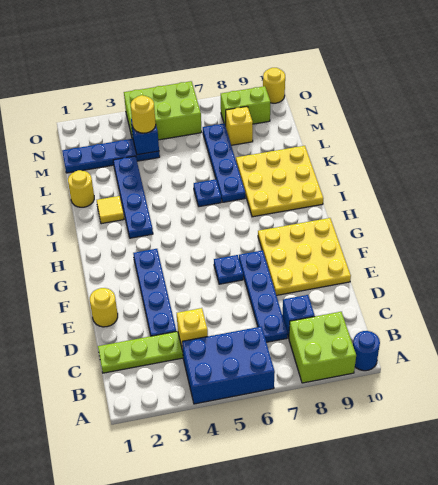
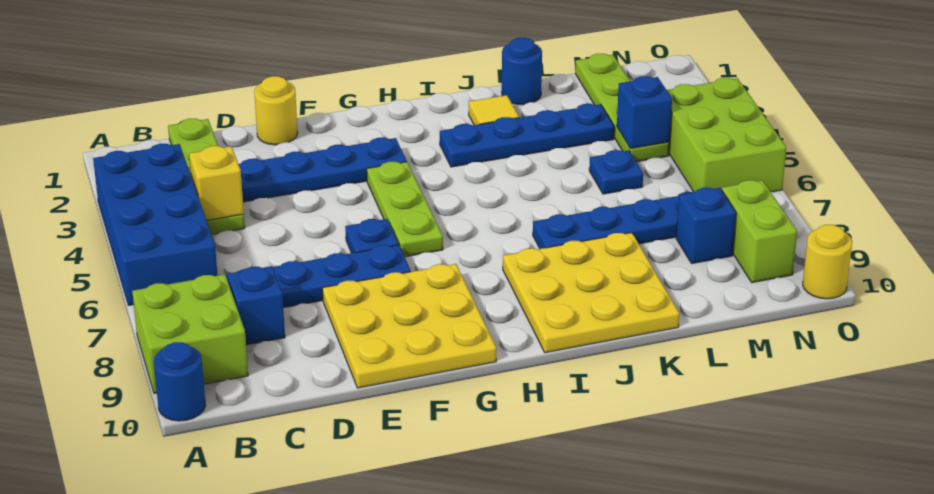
blue 2x3 brick [182,326,275,404] -> blue 2x4 brick [93,144,218,305]
none -> lime 1x3 plate [367,162,443,257]
blue 1x1 plate [194,179,221,207] -> blue 1x1 plate moved to [589,150,643,194]
yellow 1x1 round brick [68,170,94,207] -> blue 1x1 round brick [502,38,542,105]
blue 1x4 plate [62,139,160,173] -> lime 1x4 plate [575,54,669,162]
yellow 1x1 round brick [131,95,156,133] -> none
yellow 1x1 brick [226,107,253,145] -> blue 1x1 brick [676,188,736,264]

